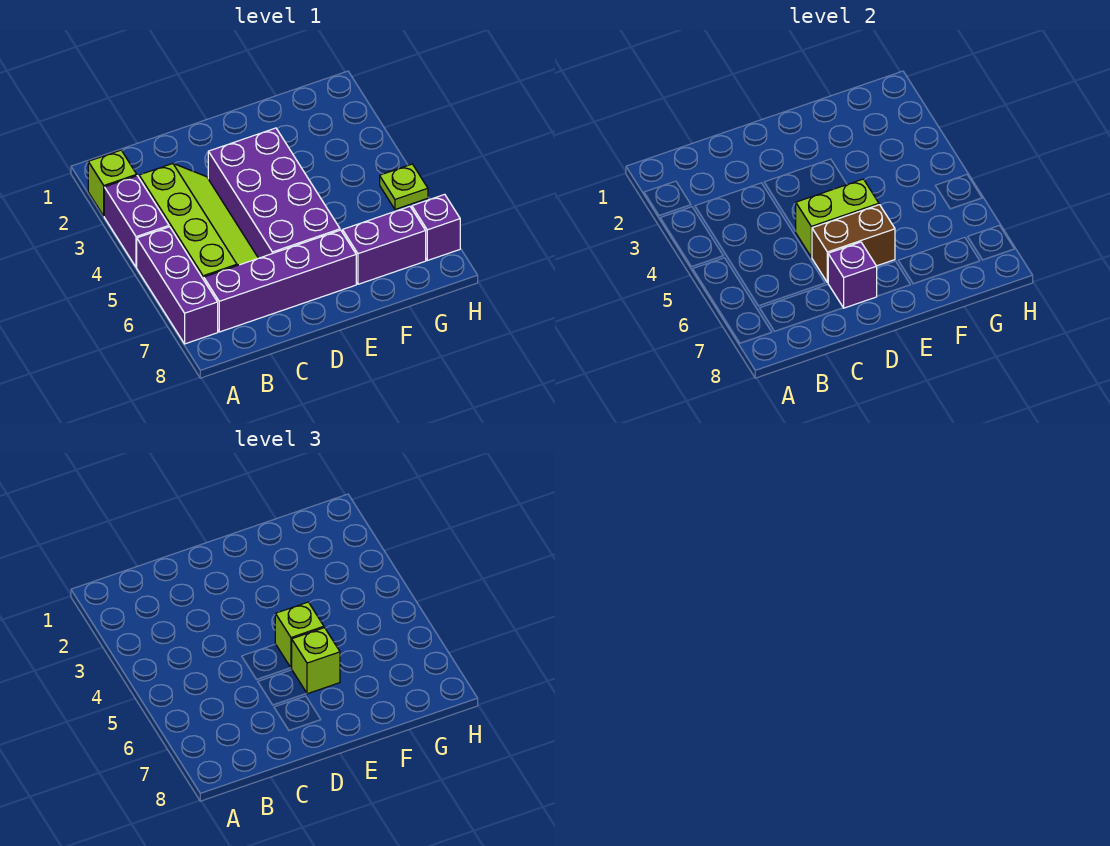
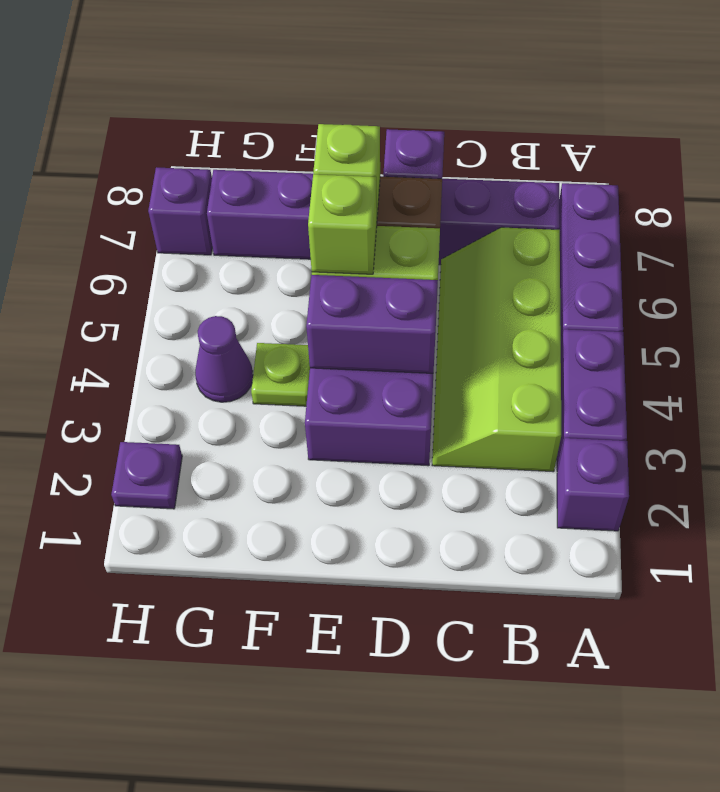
lime 1x1 brick [88,150,137,216] -> purple 1x1 brick [557,438,629,531]
none -> purple 1x2 brick [306,275,438,373]
none -> purple 1x1 cone [195,316,253,402]
none -> purple 1x1 plate [111,442,182,509]
lime 1x1 plate [380,164,428,209] -> lime 1x1 plate moved to [251,343,310,406]

